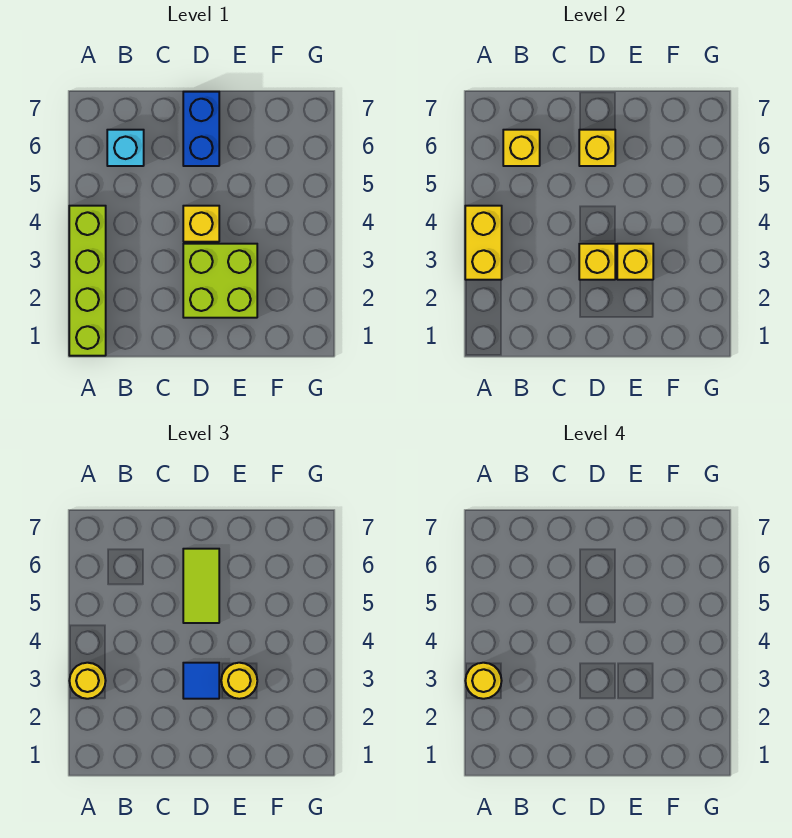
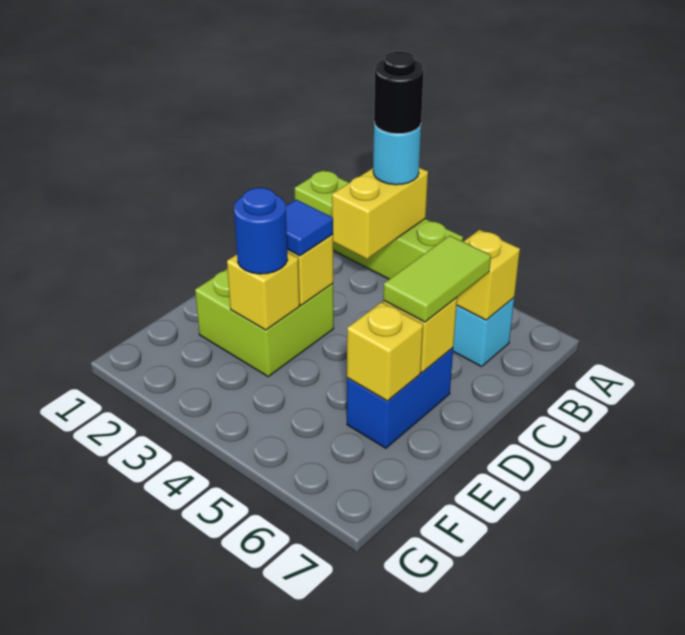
yellow 1x2 brick [465,206,502,280] -> yellow 1x2 brick turned to [332,168,428,259]
yellow 1x1 round brick [69,663,106,699] -> cyan 1x1 round brick [373,123,421,185]
yellow 1x1 round brick [465,663,502,699] -> black 1x1 round brick [374,51,424,134]
yellow 1x1 brick [183,206,219,242] -> yellow 1x1 brick moved to [347,302,423,401]
lime 1x2 tile [183,549,219,623] -> lime 1x2 tile turned to [383,236,491,322]
blue 1x2 brick [183,92,219,166] -> blue 1x2 brick turned to [347,348,453,448]
yellow 1x1 round brick [221,663,257,699] -> blue 1x1 round brick [234,188,288,274]

